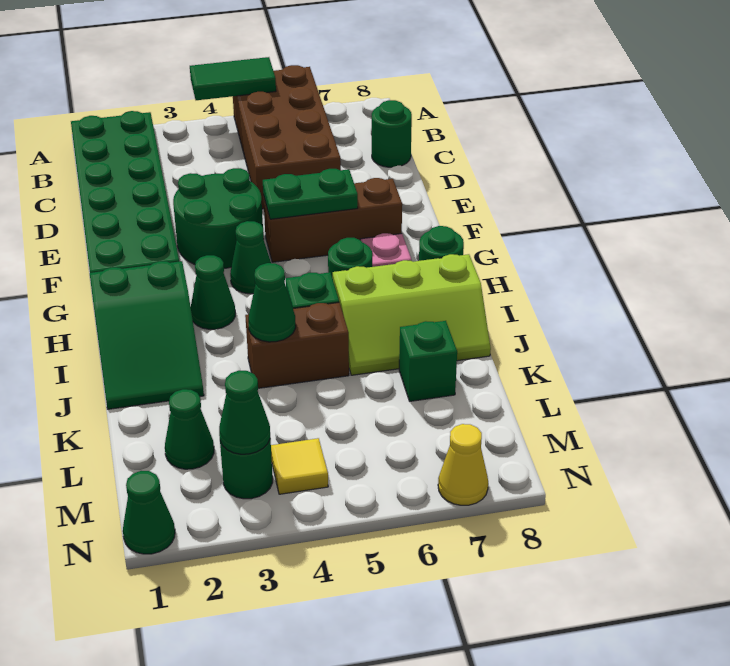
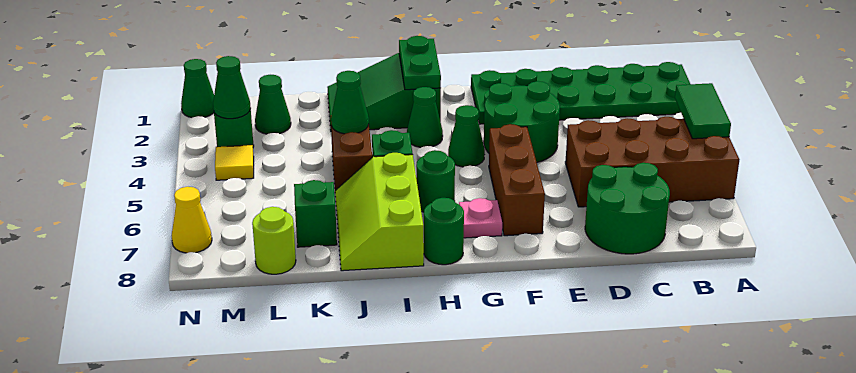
green 1x1 round brick [372,100,412,167] -> green 2x2 round brick [585,163,670,254]
green 1x2 plate [263,169,358,219] -> green 1x2 plate moved to [399,36,441,90]
none -> lime 1x1 round brick [252,207,296,274]

